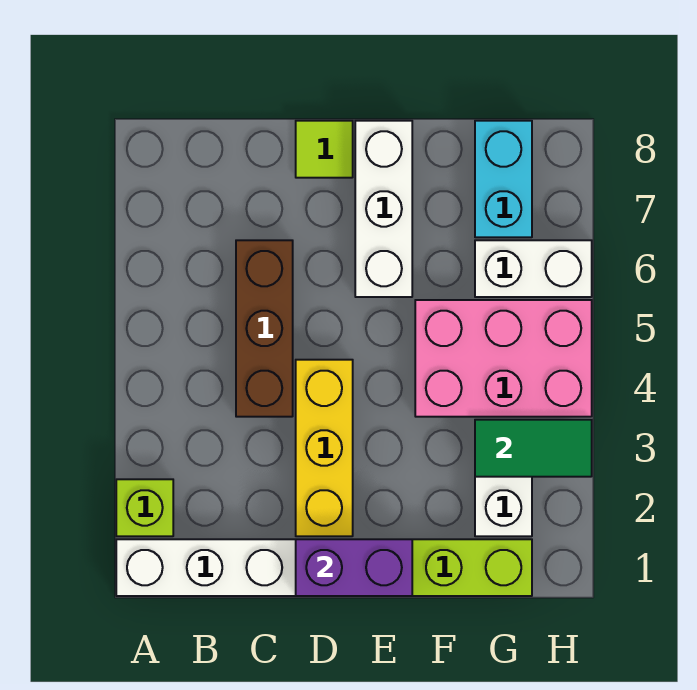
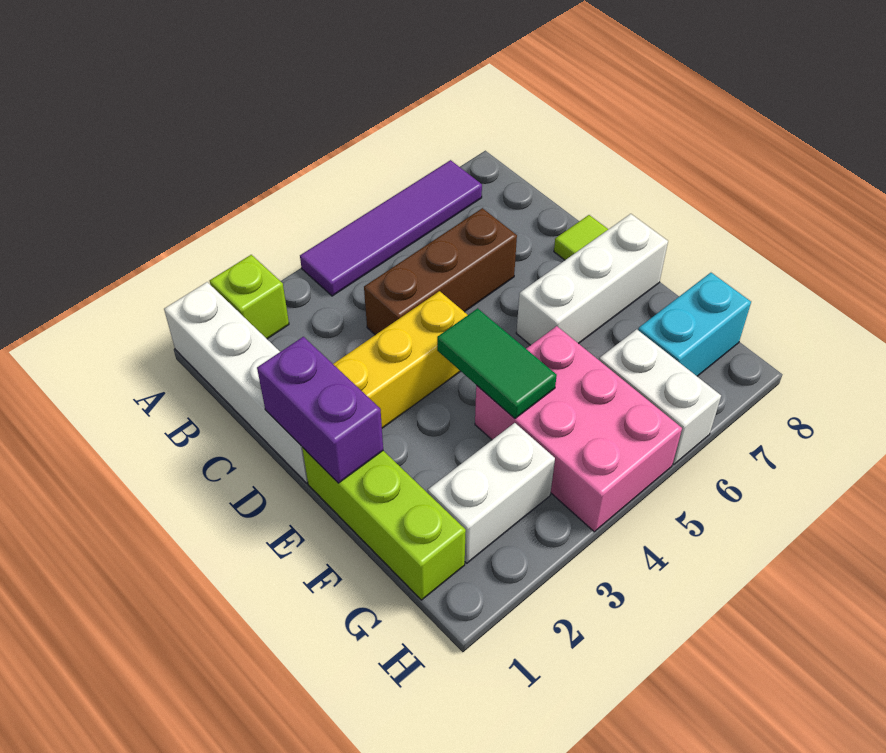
none -> purple 1x4 tile [300,160,482,296]
green 1x2 tile [475,420,592,477] -> green 1x2 tile moved to [437,308,557,418]

